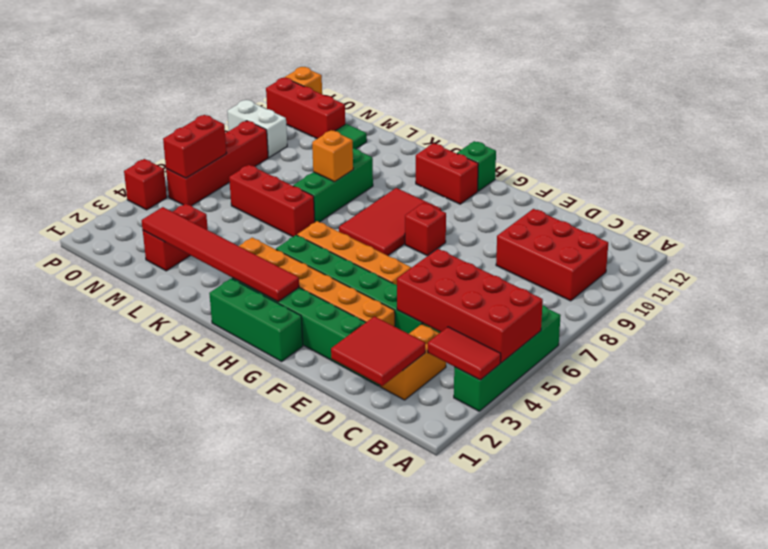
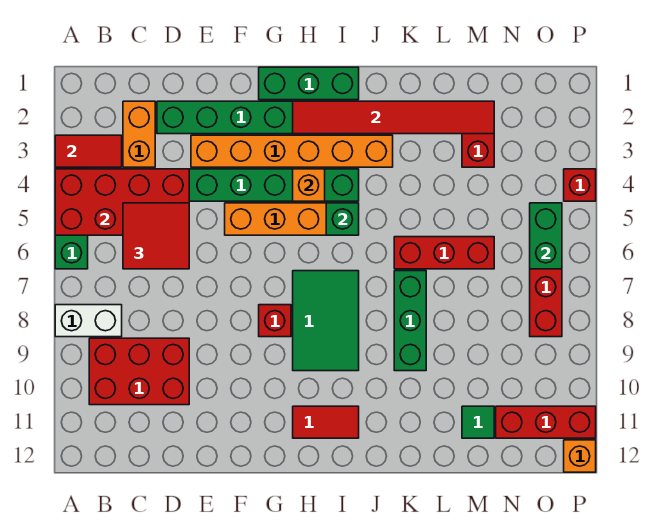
red 2x2 tile [331,316,425,386] -> red 2x2 tile moved to [123,203,189,269]
red 2x3 tile [339,188,441,256] -> green 2x3 tile [293,271,359,371]
red 1x2 brick [416,143,478,204] -> red 1x2 tile [293,406,359,438]
green 1x1 brick [457,141,496,191] -> green 1x1 brick moved to [326,203,359,235]
orange 1x1 brick [312,130,353,182] -> orange 1x1 brick moved to [293,169,325,201]
red 1x2 brick [163,115,227,178] -> green 1x2 brick [530,203,562,269]
white 1x2 brick [227,100,287,158] -> white 1x2 brick moved to [55,305,122,337]

